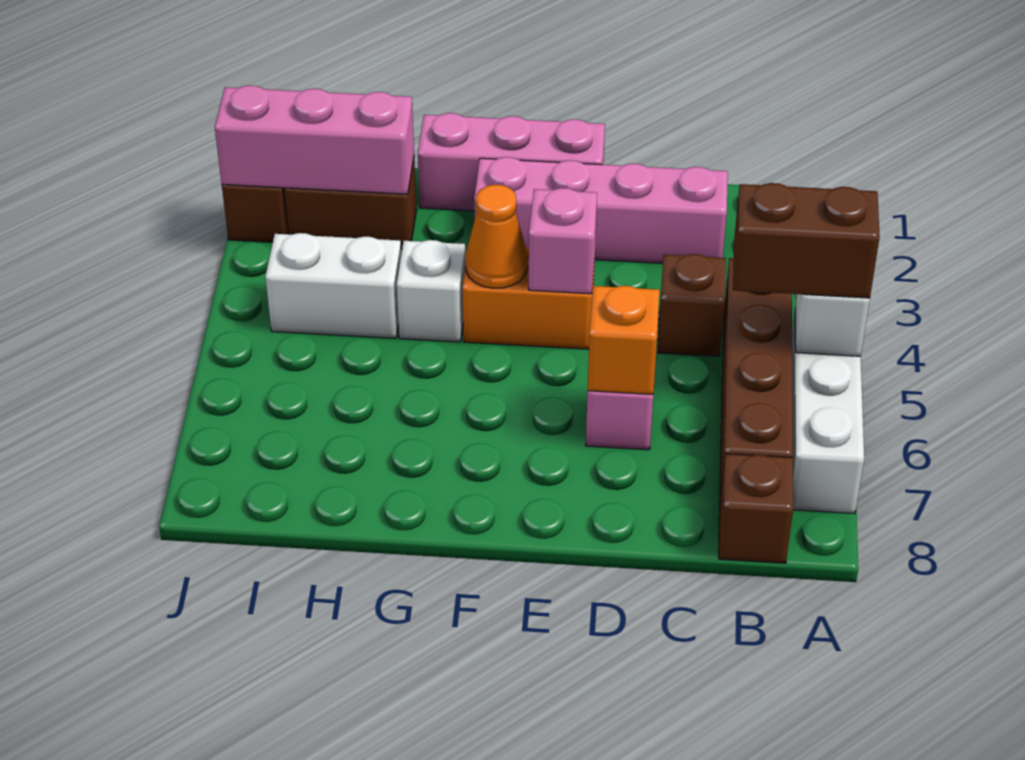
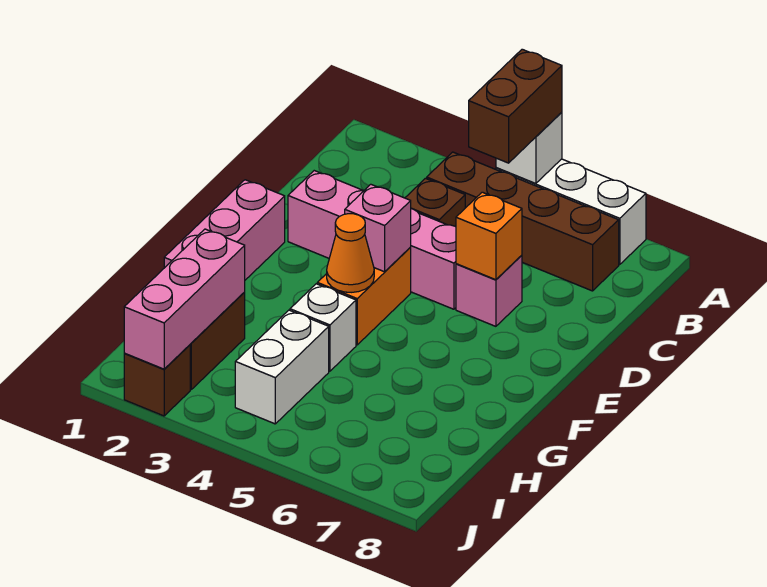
brown 1x1 brick [719,454,793,563] -> none
pink 1x4 brick [474,157,728,263] -> pink 1x4 brick turned to [288,171,456,309]

